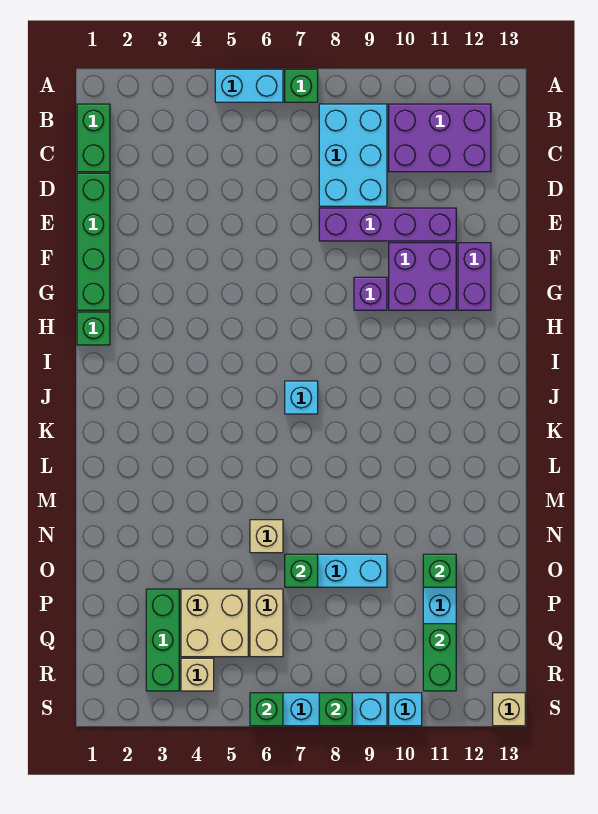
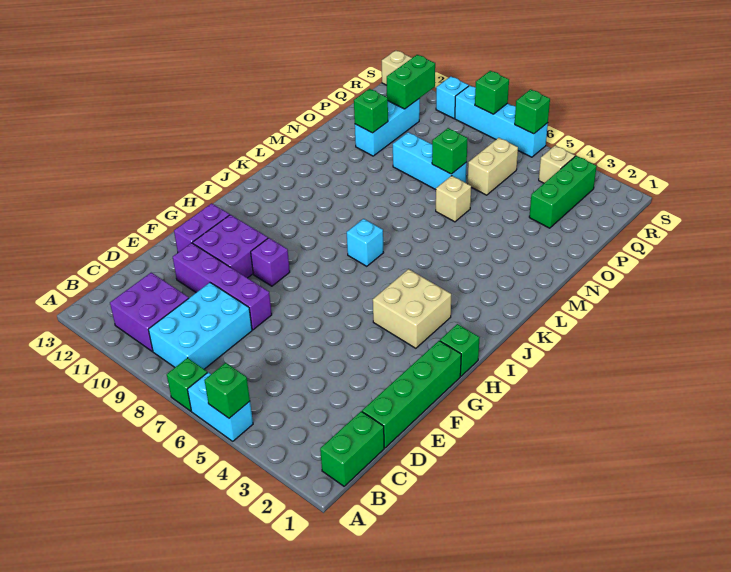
none -> green 1x1 brick [204,363,250,418]
purple 2x3 brick [389,104,491,172] -> purple 2x2 brick [110,273,189,351]
tan 2x2 brick [181,589,248,657] -> tan 2x2 brick moved to [373,269,451,348]

